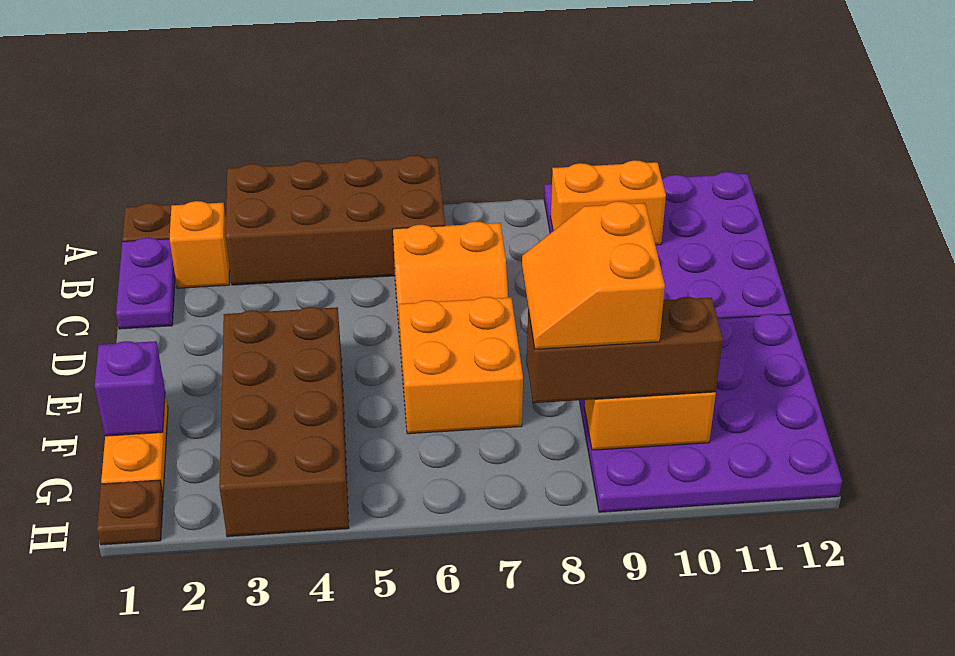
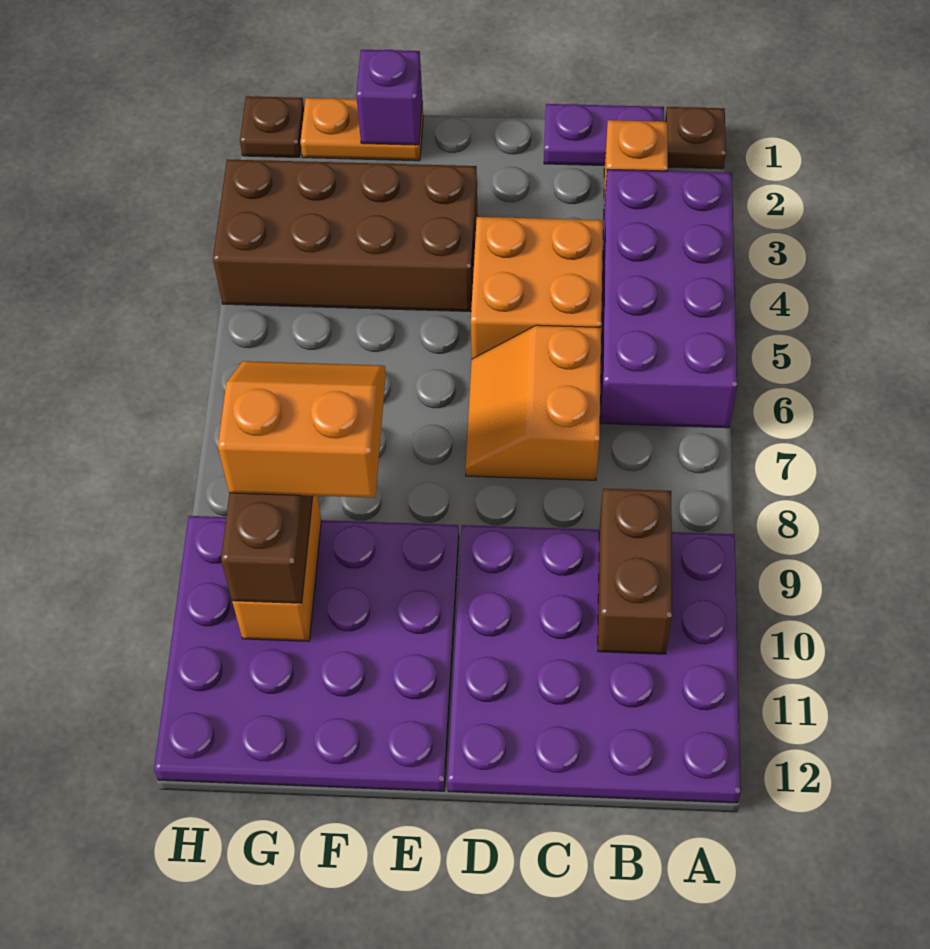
brown 2x4 brick [226,155,445,285] -> purple 2x4 brick [600,169,737,428]
orange 1x2 brick [551,160,666,245] -> brown 1x2 brick [598,489,672,654]
orange 2x2 brick [399,297,523,434] -> orange 2x2 brick moved to [471,217,603,359]

